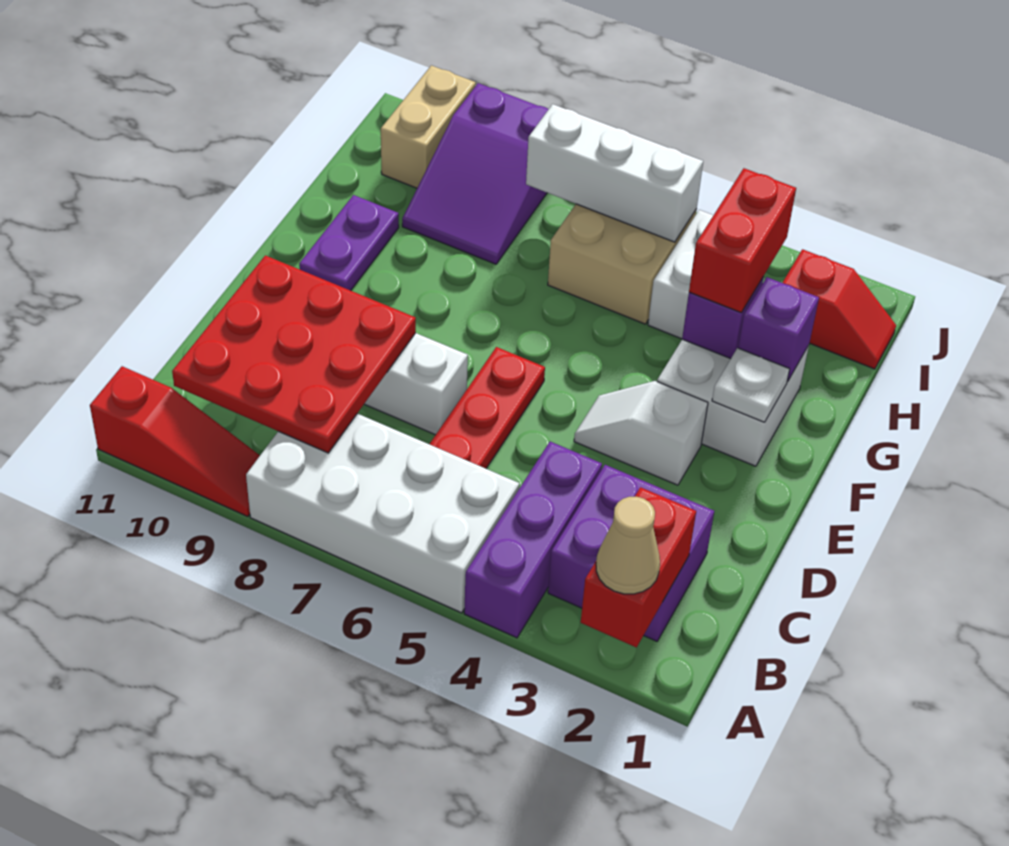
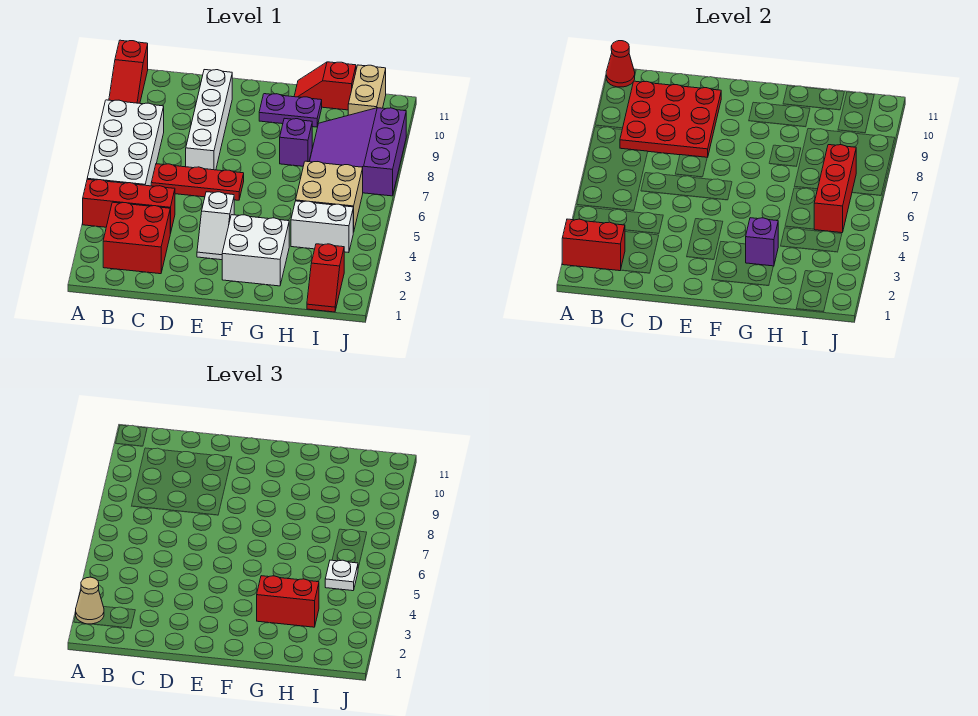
purple 1x3 brick [464,442,602,638] -> red 1x3 brick [83,179,175,234]
none -> red 1x1 cone [606,41,635,87]
purple 2x2 brick [548,465,714,641] -> red 2x2 brick [103,202,170,274]
white 1x2 slope [574,381,708,485] -> white 1x2 slope turned to [197,192,234,260]
white 1x1 plate [712,348,790,422] -> white 1x1 plate moved to [325,560,358,591]
purple 1x1 brick [738,277,819,381] -> purple 1x1 brick moved to [280,118,312,166]
none -> red 1x2 slope [294,62,356,110]
purple 2x3 slope [402,83,549,264] -> purple 3x3 slope [310,108,406,196]
white 1x3 brick [526,104,703,242] -> red 1x3 brick [814,145,856,233]
tan 1x2 brick [381,65,476,188] -> tan 1x2 brick turned to [348,65,386,115]

